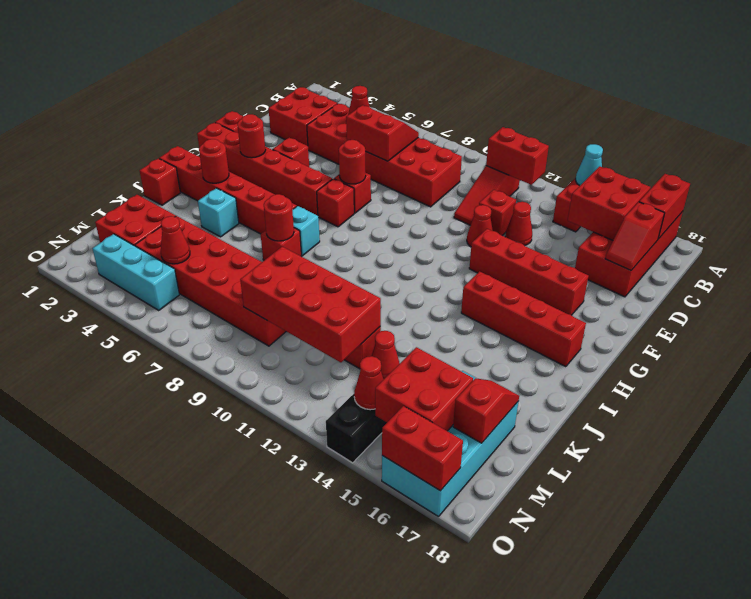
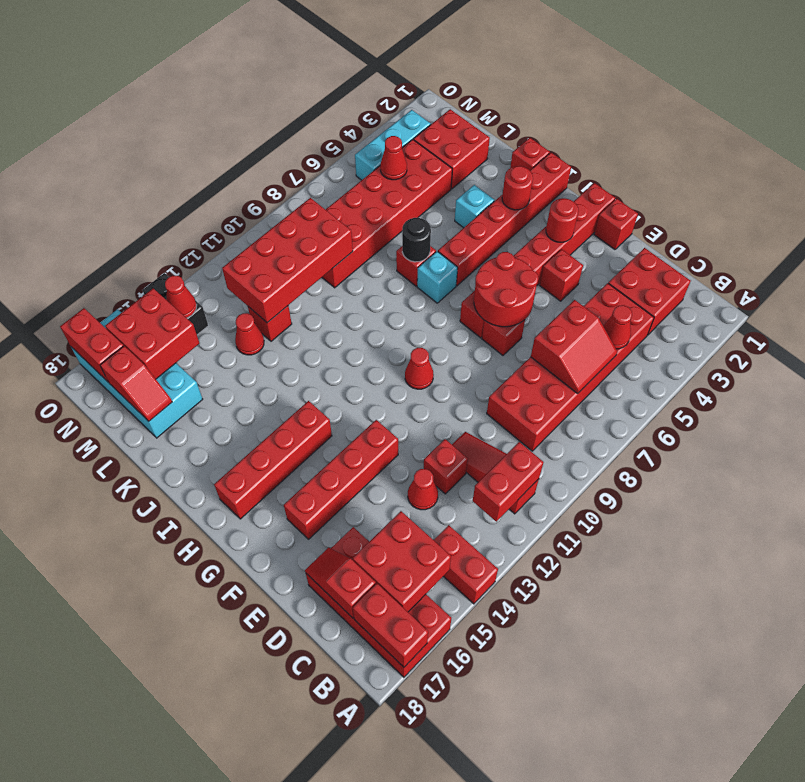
cyan 1x1 cone [576,144,603,186] -> none
red 1x1 cone [467,205,493,247] -> red 1x1 cone moved to [405,348,434,389]
red 1x1 round brick [339,140,366,184] -> red 2x2 round brick [474,252,538,327]
red 1x1 round brick [264,194,294,241] -> black 1x1 round brick [402,218,431,262]
red 1x2 brick [382,406,463,491] -> red 1x2 brick turned to [60,308,124,382]

